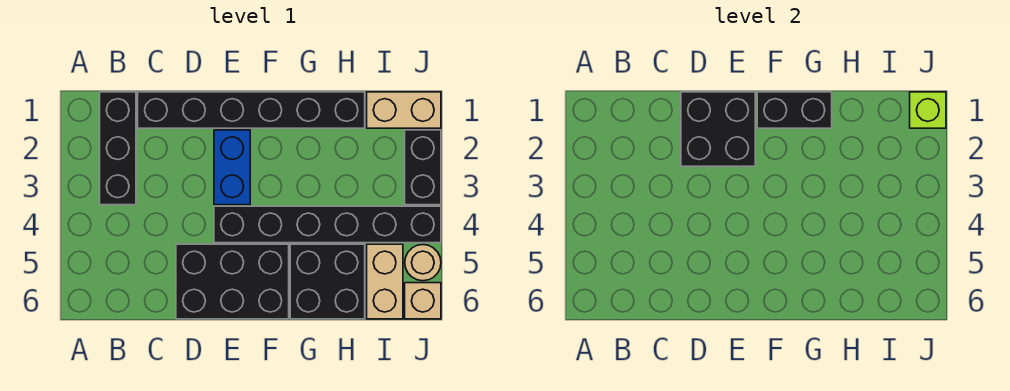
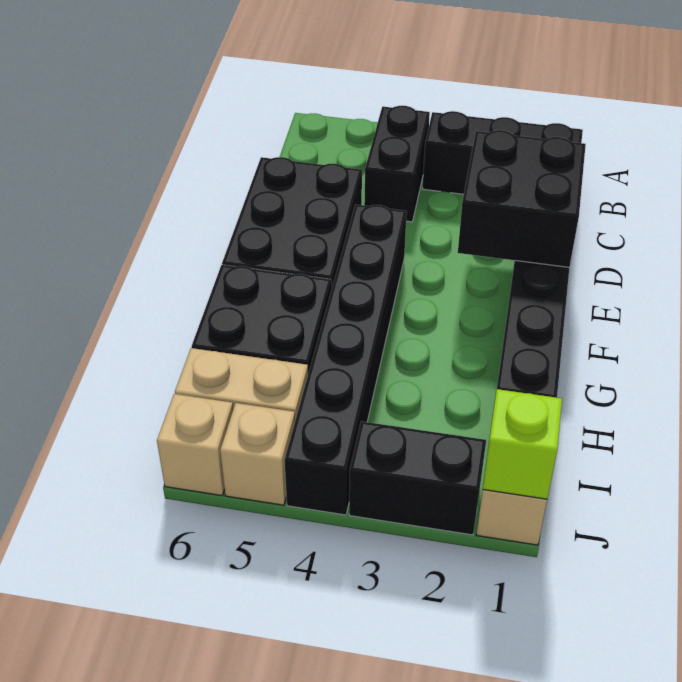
blue 1x2 brick [214,130,250,205] -> none
black 1x2 brick [757,92,832,128] -> black 1x2 brick moved to [364,106,430,222]
tan 1x1 round brick [405,245,441,281] -> tan 1x1 brick [220,403,295,505]

